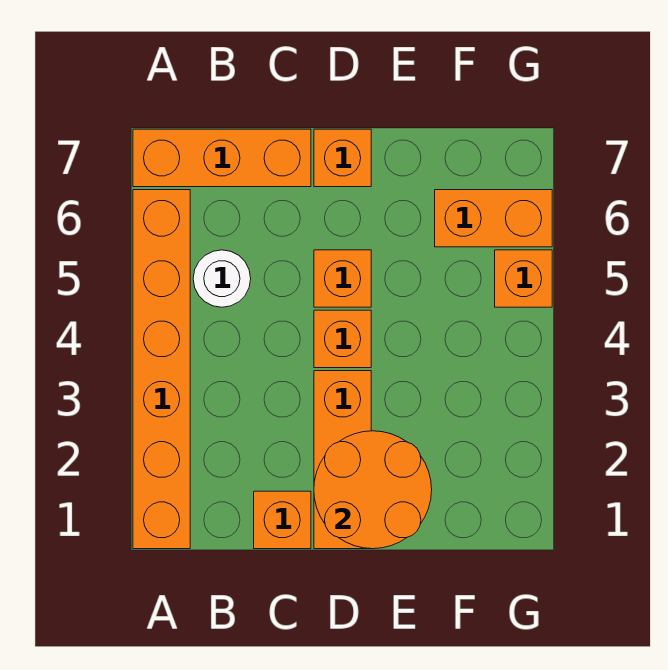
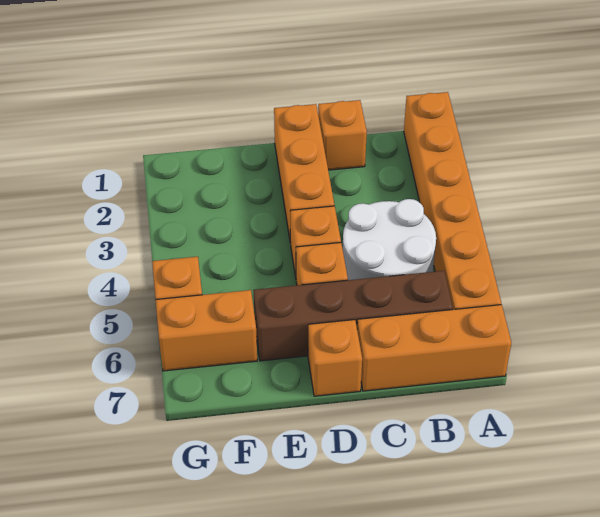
white 1x1 round brick [193,250,251,307] -> white 2x2 round brick [343,199,436,280]
none -> brown 1x4 brick [253,271,453,361]
orange 2x2 round brick [314,431,432,549] -> none

